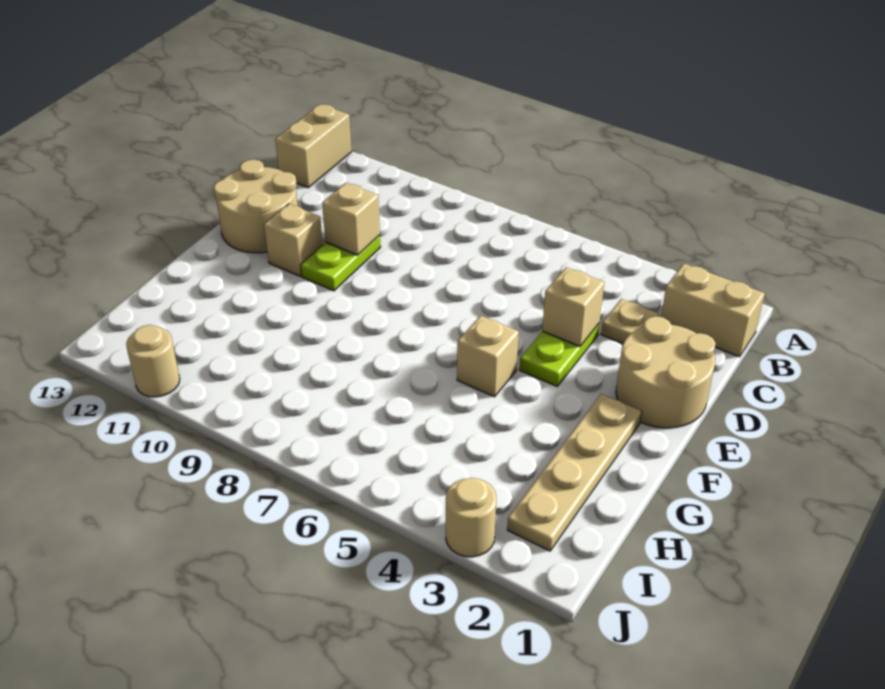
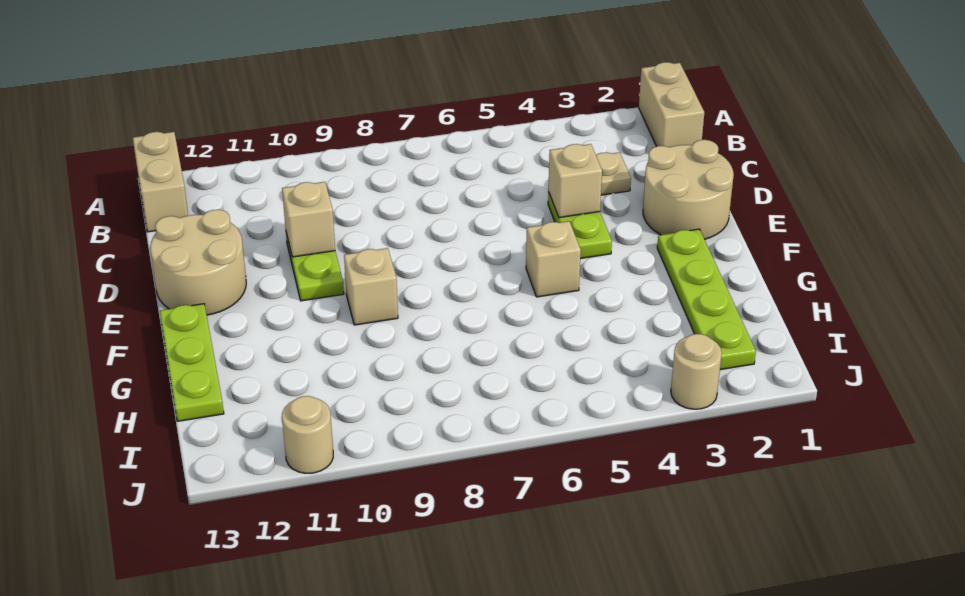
tan 1x2 brick [661,264,765,357] -> tan 1x2 brick turned to [639,62,704,147]
tan 1x1 brick [264,204,323,276] -> tan 1x1 brick moved to [344,248,398,325]
tan 1x4 plate [507,394,642,551] -> lime 1x4 plate [657,229,756,370]
none -> lime 1x3 plate [160,304,224,421]

